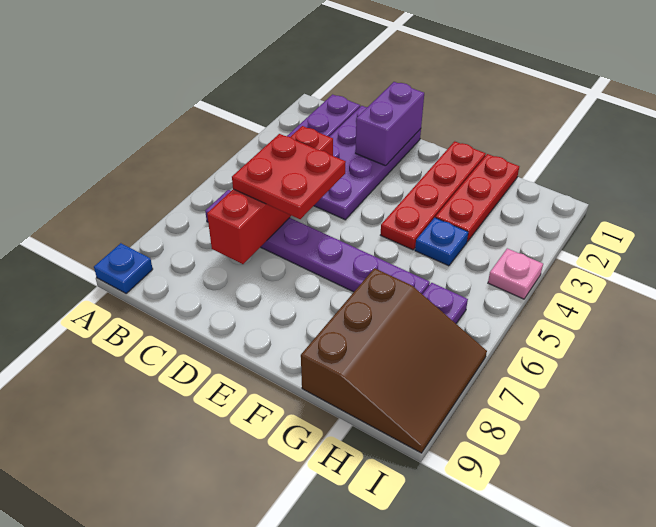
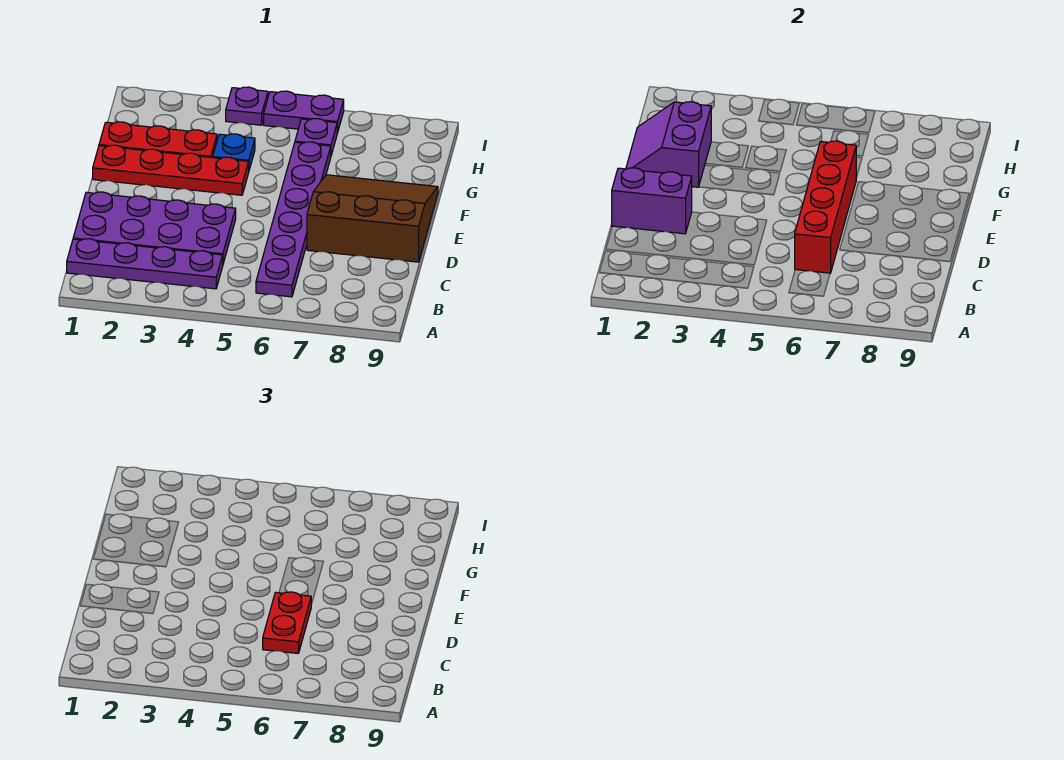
blue 1x1 plate [94,243,153,293] -> none
red 1x4 brick [207,126,333,264] -> red 1x4 brick turned to [795,141,857,273]
red 2x2 plate [232,134,346,219] -> red 1x2 plate [263,592,311,653]
none -> purple 2x2 slope [626,102,711,187]
brown 3x3 slope [301,268,487,453] -> brown 3x3 slope moved to [307,175,438,262]
pink 1x1 plate [488,248,543,299] -> purple 1x1 plate [226,87,268,125]
none -> purple 1x2 plate [264,91,344,133]

